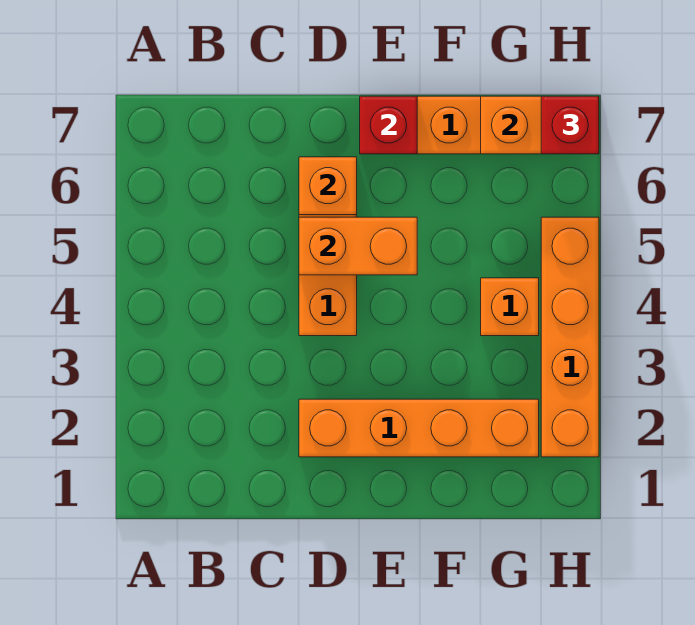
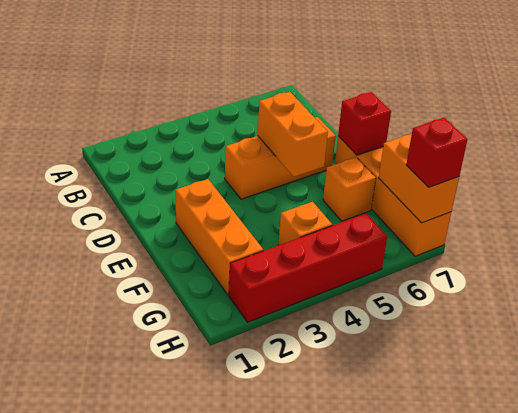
orange 1x4 brick [299,399,539,457] -> orange 1x3 brick [176,179,263,295]
orange 1x1 brick [299,157,357,215] -> orange 1x1 brick moved to [323,157,376,221]
orange 1x4 brick [541,217,599,457] -> red 1x4 brick [229,213,387,322]

